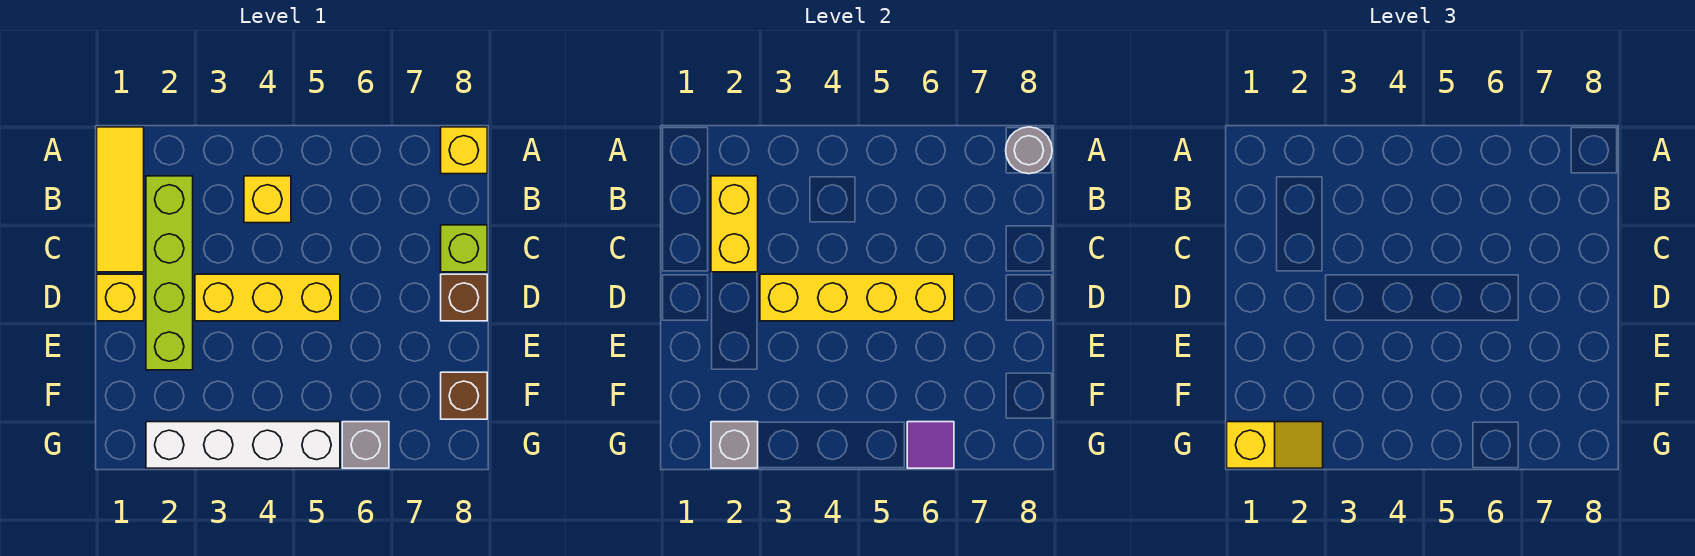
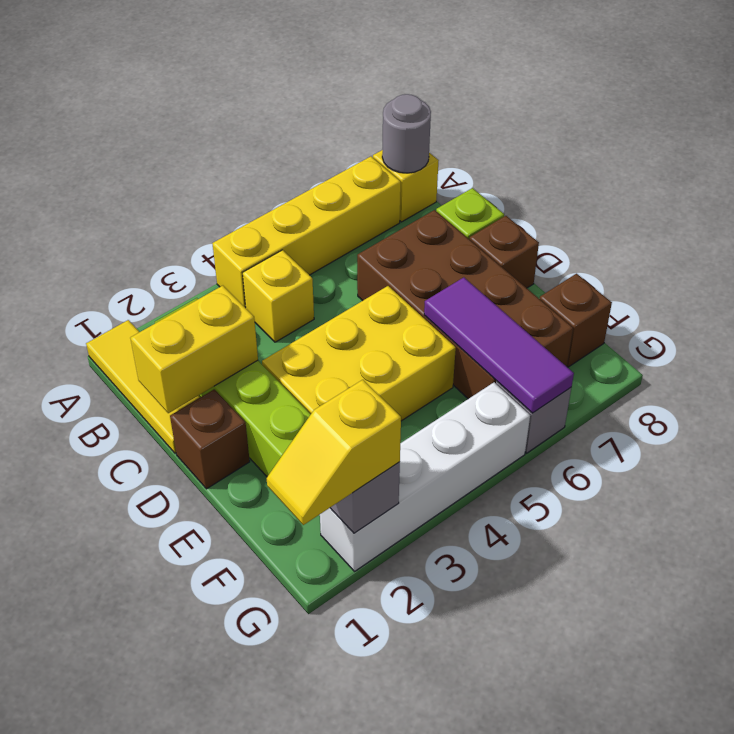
yellow 1x2 brick [711,176,758,272] -> yellow 1x2 brick turned to [130,286,258,413]
none -> brown 2x4 brick [357,210,573,399]
yellow 1x1 brick [97,274,144,321] -> brown 1x1 brick [170,389,250,489]
yellow 1x3 brick [195,274,340,321] -> yellow 2x3 brick [262,286,456,421]
yellow 1x4 brick [760,274,954,321] -> yellow 1x4 brick moved to [212,156,401,308]
yellow 1x2 slope [1227,422,1323,468] -> yellow 1x2 slope turned to [267,380,401,525]
purple 1x1 tile [907,422,954,468] -> purple 1x3 tile [424,277,574,413]

